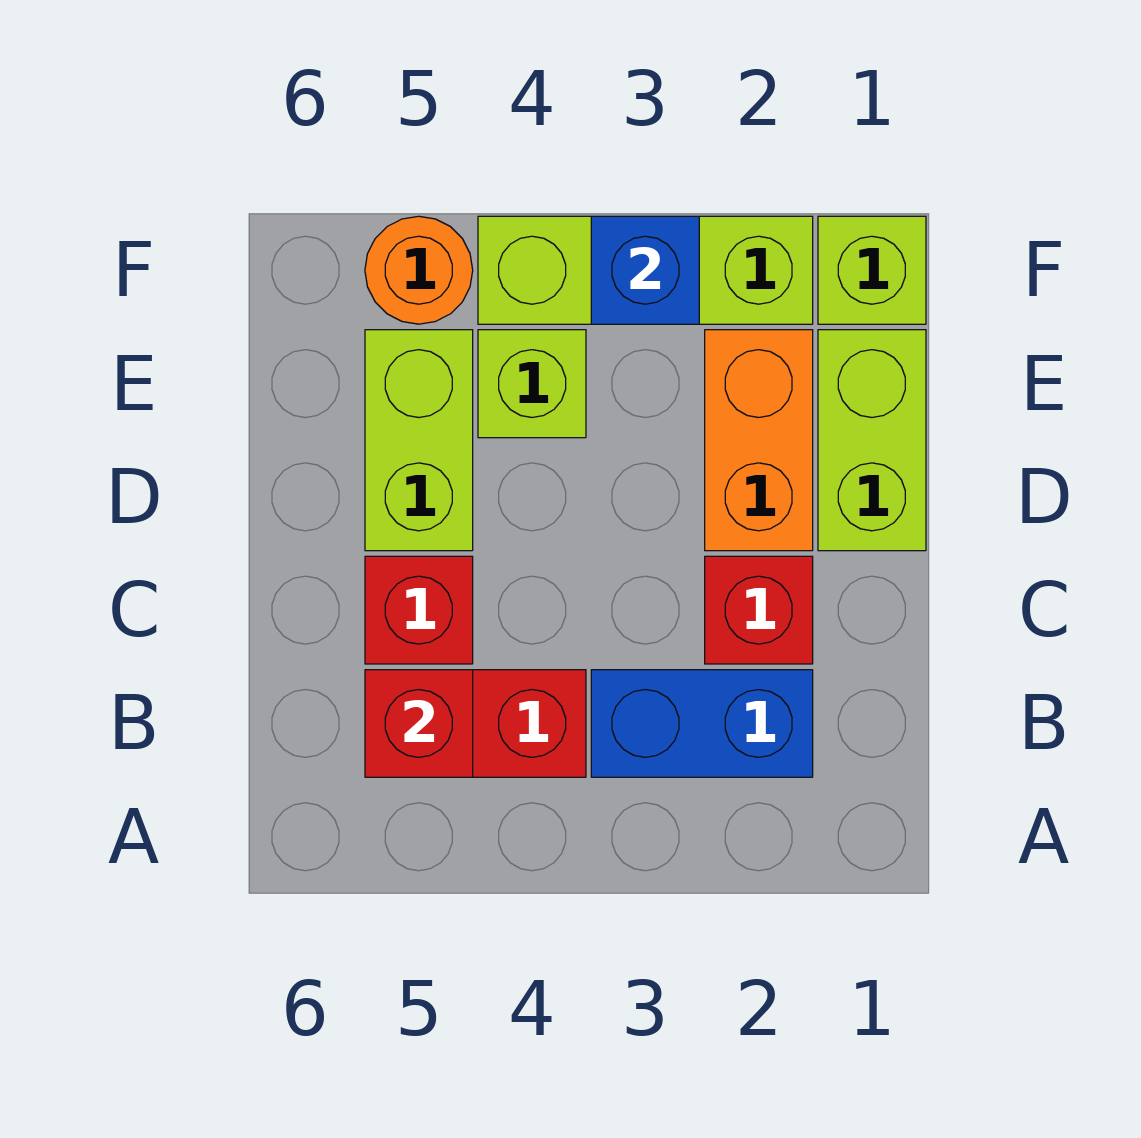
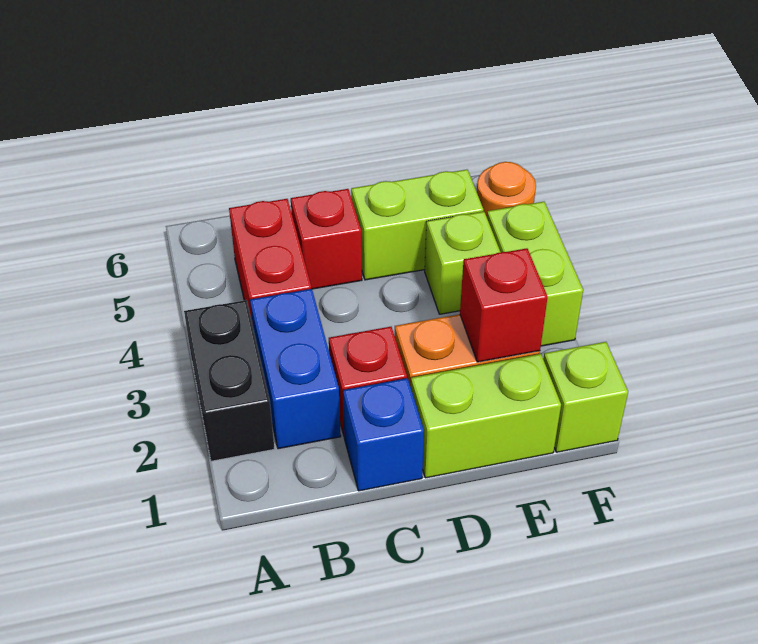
none -> black 1x2 brick [184,300,275,461]
red 1x1 brick [365,670,473,777] -> red 1x1 brick moved to [460,248,548,362]
lime 1x3 brick [478,216,813,324] -> lime 1x2 brick [487,202,583,346]
blue 1x1 brick [591,216,699,324] -> blue 1x1 brick moved to [343,378,424,491]

